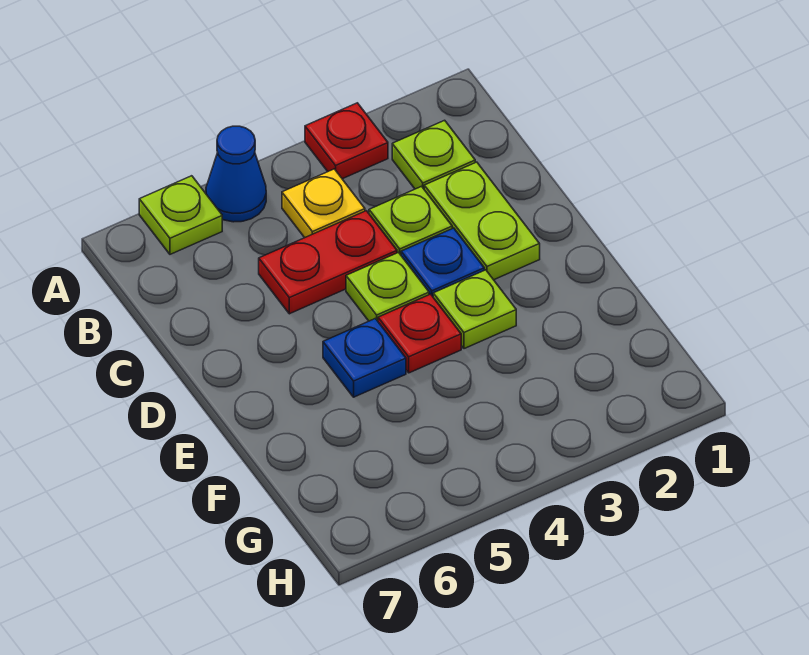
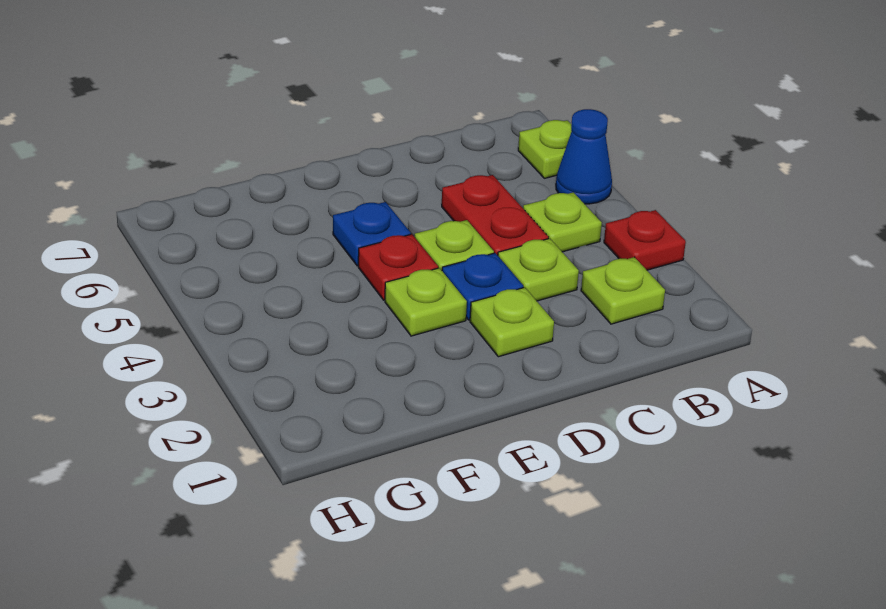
yellow 1x1 plate [282,169,365,238] -> lime 1x1 plate [523,192,602,252]
lime 1x2 plate [424,162,540,280] -> lime 1x1 plate [470,287,554,357]

